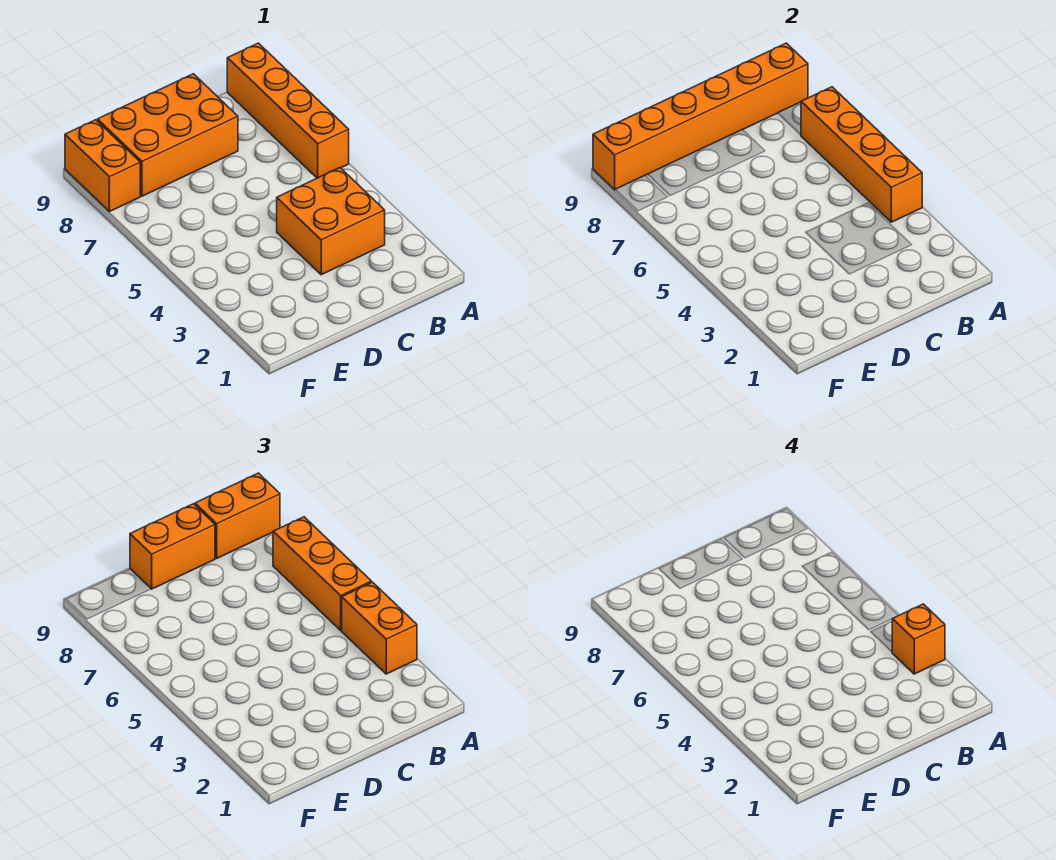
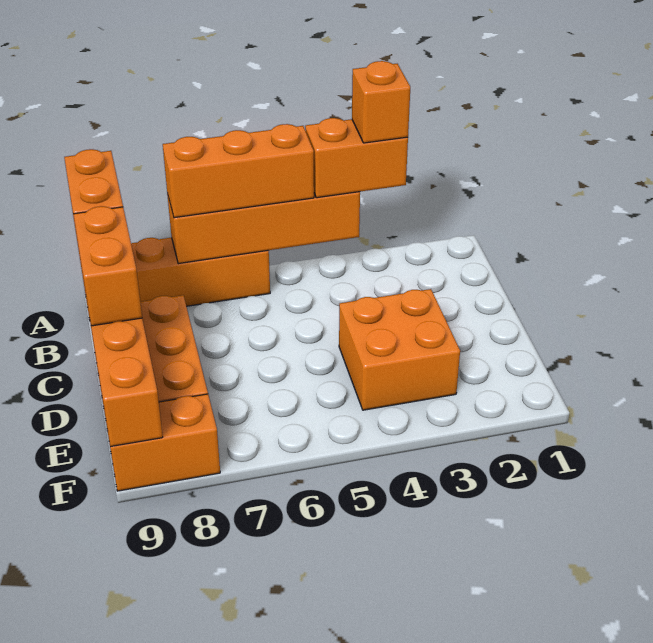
orange 2x2 brick [277,168,385,275] -> orange 2x2 brick moved to [339,289,460,410]

